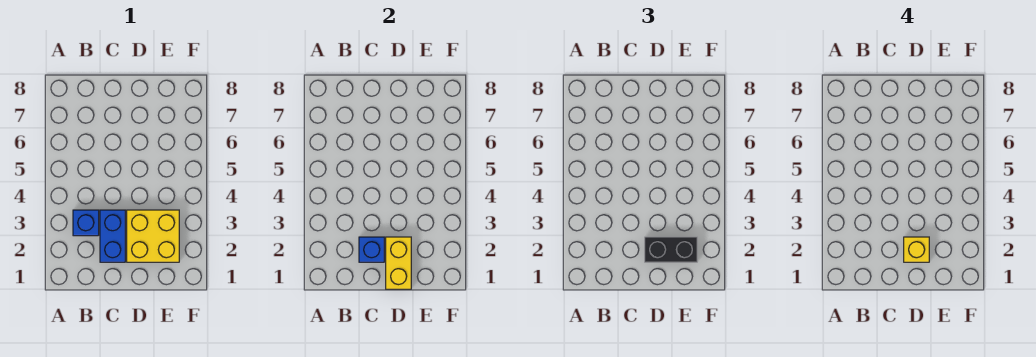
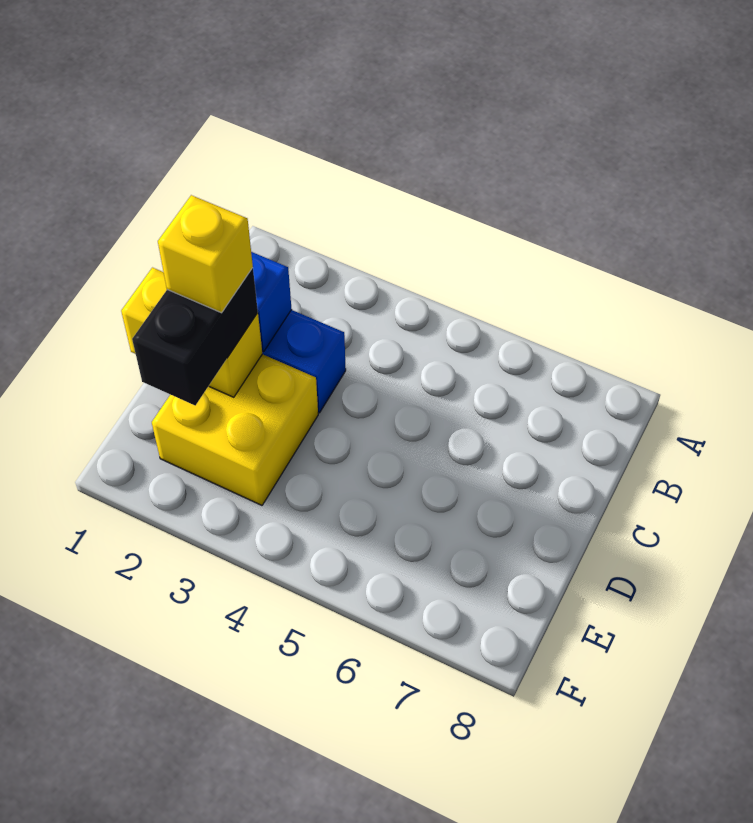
blue 1x1 brick [73,210,99,236] -> none

